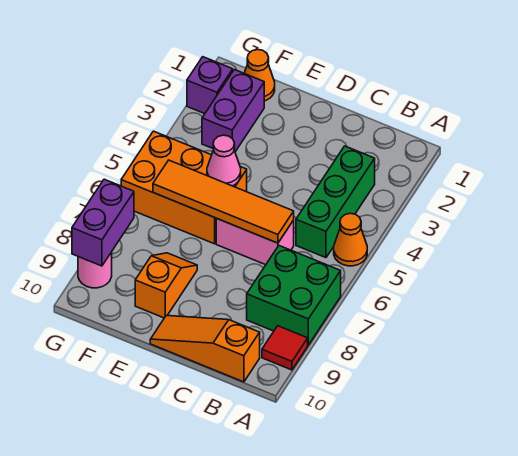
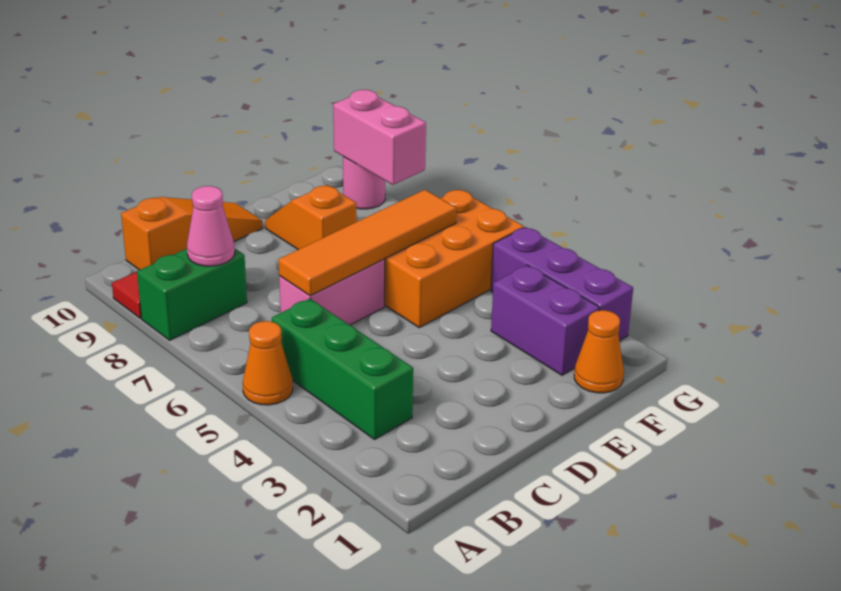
green 2x2 brick [247,246,341,345] -> green 1x2 brick [137,249,247,340]
pink 1x1 cone [207,135,241,186] -> pink 1x1 cone moved to [187,186,235,266]
orange 1x2 slope [135,253,197,318] -> orange 1x2 slope turned to [265,185,357,250]
purple 1x1 brick [187,57,233,114] -> purple 1x3 brick [491,227,633,341]
purple 1x2 brick [72,179,134,266] -> pink 1x2 brick [333,90,426,185]

